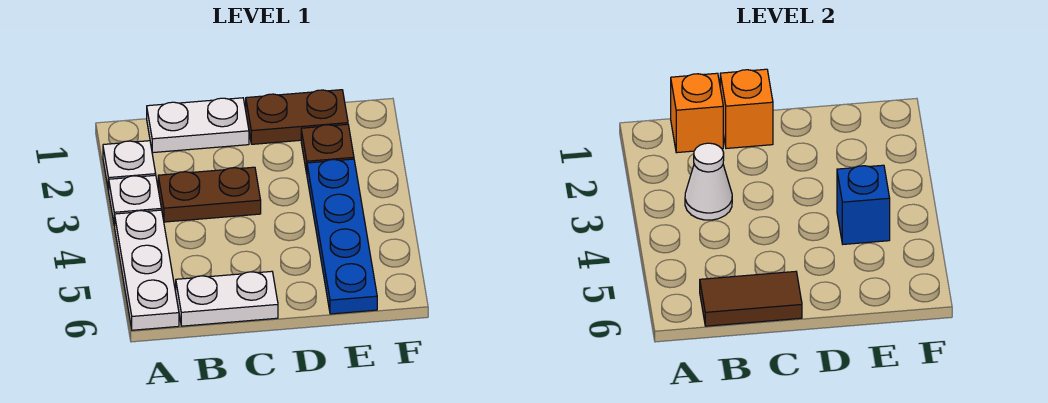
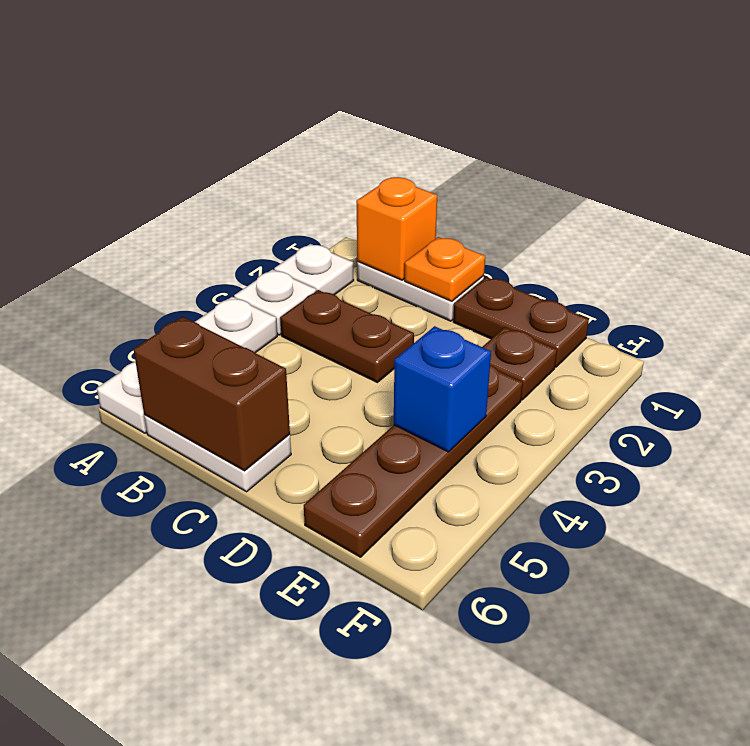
white 1x1 cone [685,143,732,220] -> none
brown 1x2 tile [700,271,802,326] -> brown 1x2 brick [134,317,290,471]
orange 1x1 brick [720,69,773,148] -> orange 1x1 plate [405,237,485,301]
blue 1x4 plate [307,159,377,314] -> brown 1x4 plate [304,365,523,557]

